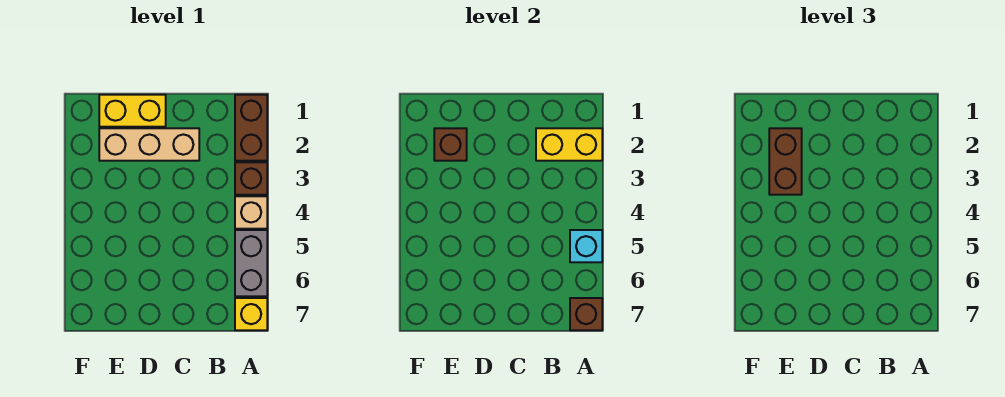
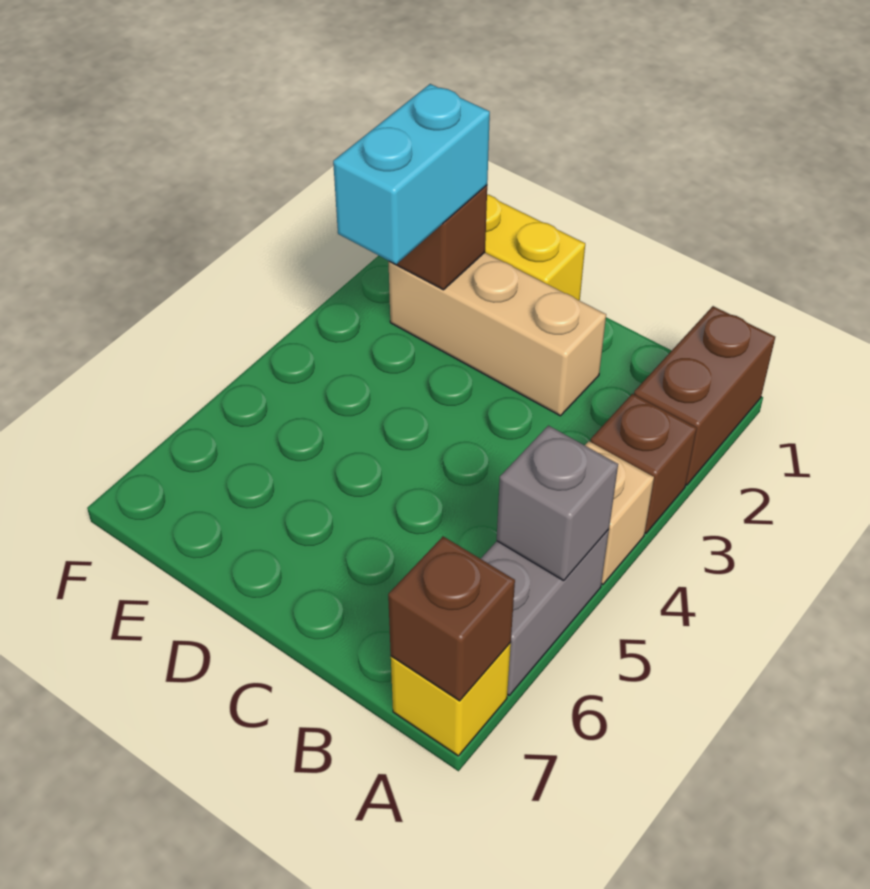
yellow 1x2 brick [536,128,602,161] -> none
cyan 1x1 brick [570,230,602,262] -> grey 1x1 brick [497,426,618,581]
brown 1x2 brick [769,128,802,195] -> cyan 1x2 brick [333,84,490,264]

